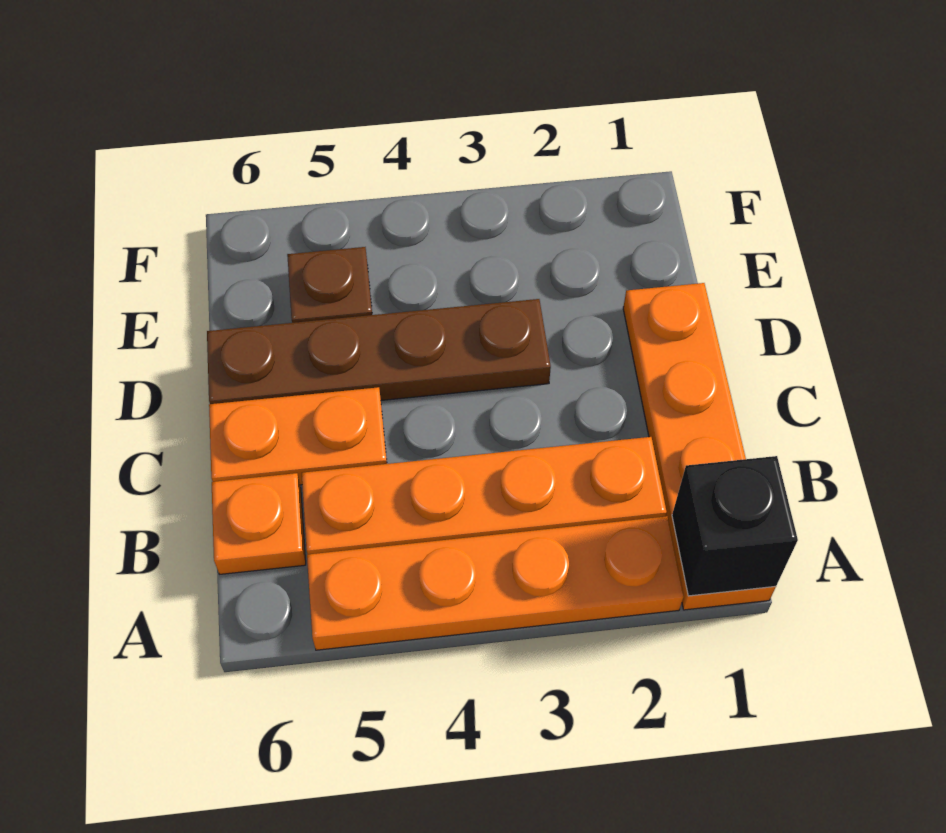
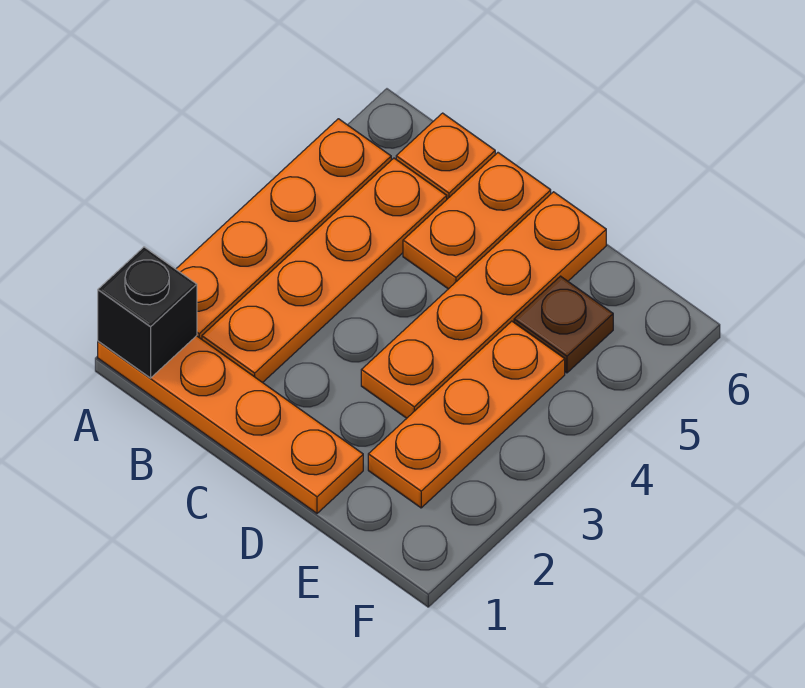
brown 1x4 plate [207,299,551,404] -> orange 1x4 plate [361,192,606,418]
none -> orange 1x3 plate [368,321,565,508]

